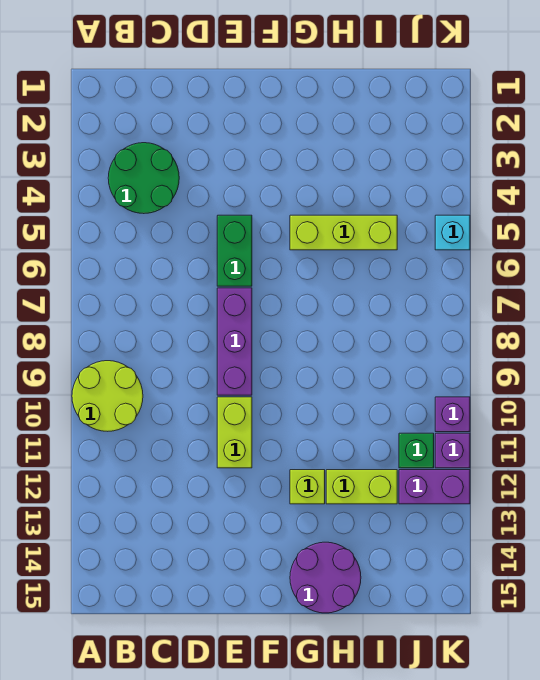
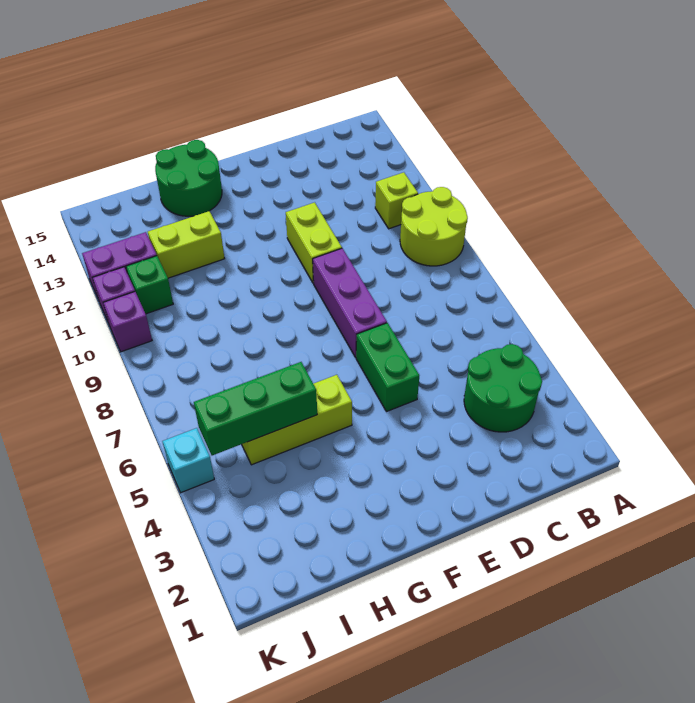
lime 1x1 brick [290,470,325,504] -> lime 1x1 brick moved to [375,172,418,229]
purple 2x2 round brick [290,542,361,613] -> green 2x2 round brick [155,140,222,216]
none -> green 1x3 brick [194,362,317,455]

